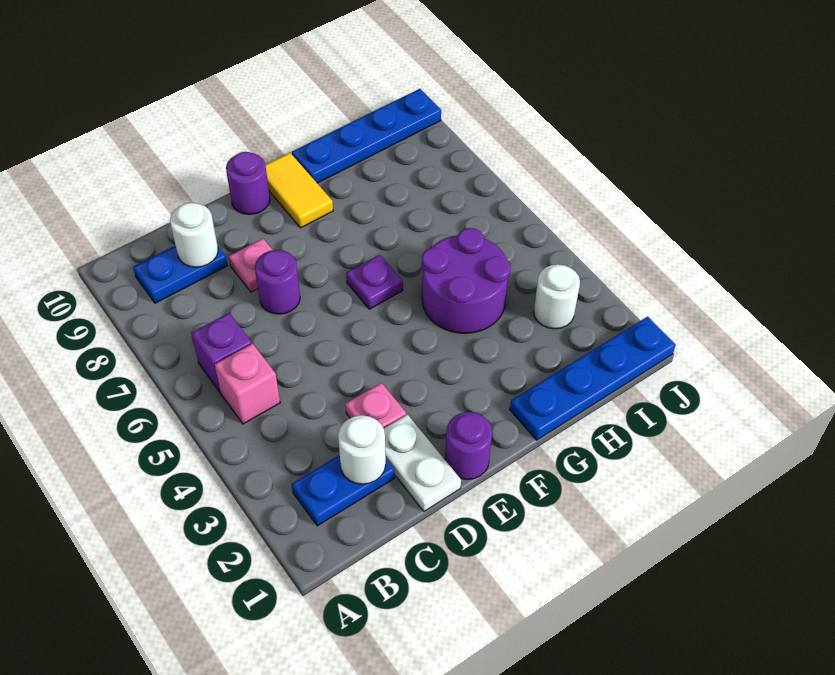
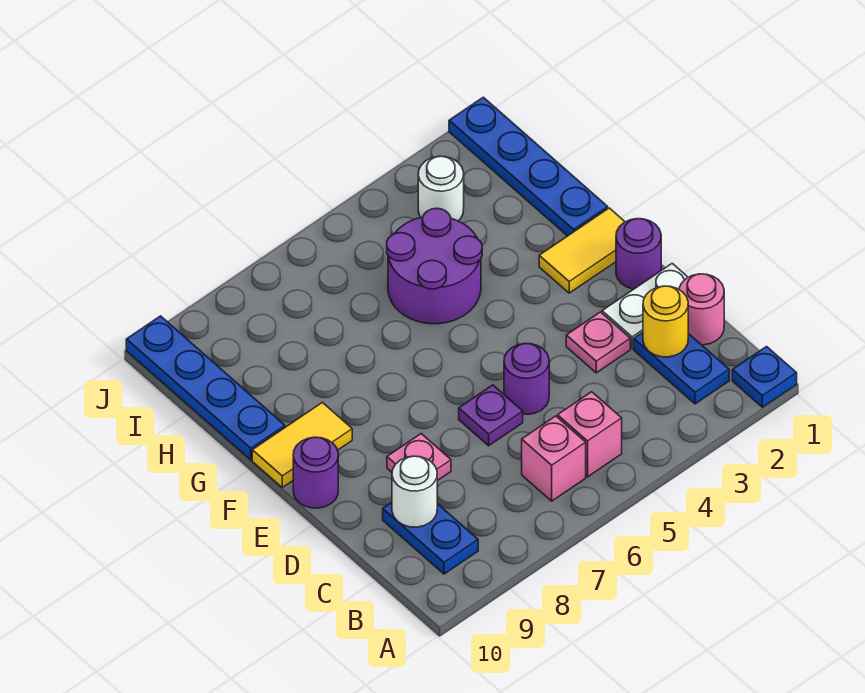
none -> blue 1x1 plate [732,347,797,407]
purple 1x1 brick [191,313,252,392] -> pink 1x1 brick [522,416,586,501]
none -> pink 1x1 round brick [679,274,724,345]
white 1x1 round brick [338,415,386,484] -> yellow 1x1 round brick [643,286,688,357]
purple 1x1 round brick [255,250,300,314] -> purple 1x1 round brick moved to [504,343,549,414]
none -> yellow 1x2 tile [539,208,625,293]
purple 1x1 plate [346,255,403,309] -> purple 1x1 plate moved to [459,385,523,446]

